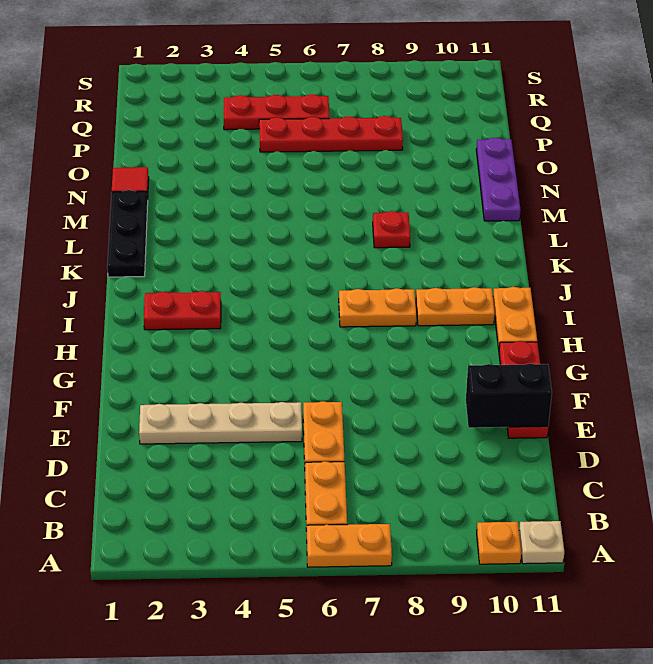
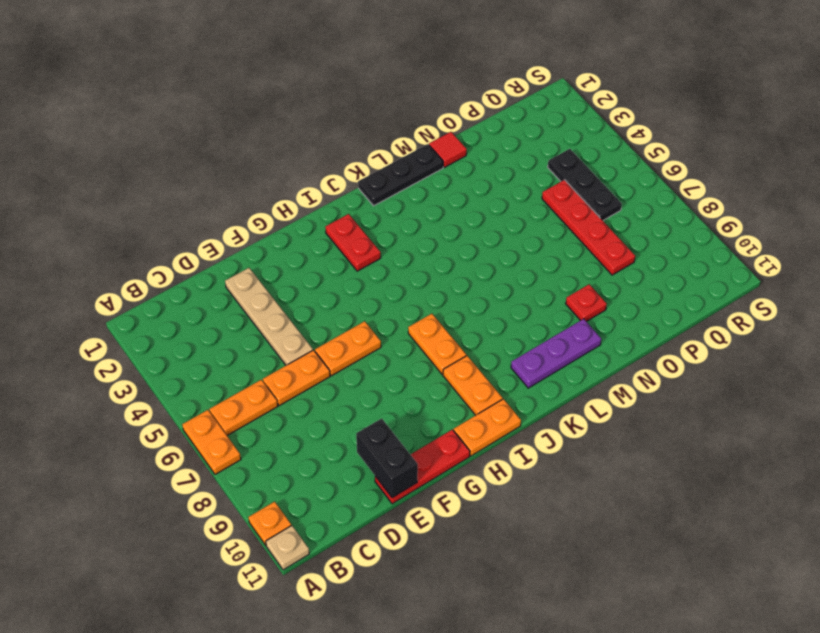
none -> orange 1x2 plate [315,321,381,376]
red 1x1 plate [373,211,410,248] -> red 1x1 plate moved to [566,284,607,321]
purple 1x3 plate [476,138,521,221] -> purple 1x3 plate moved to [511,319,601,388]
red 1x3 plate [224,94,329,130] -> black 1x3 plate [548,149,622,220]

